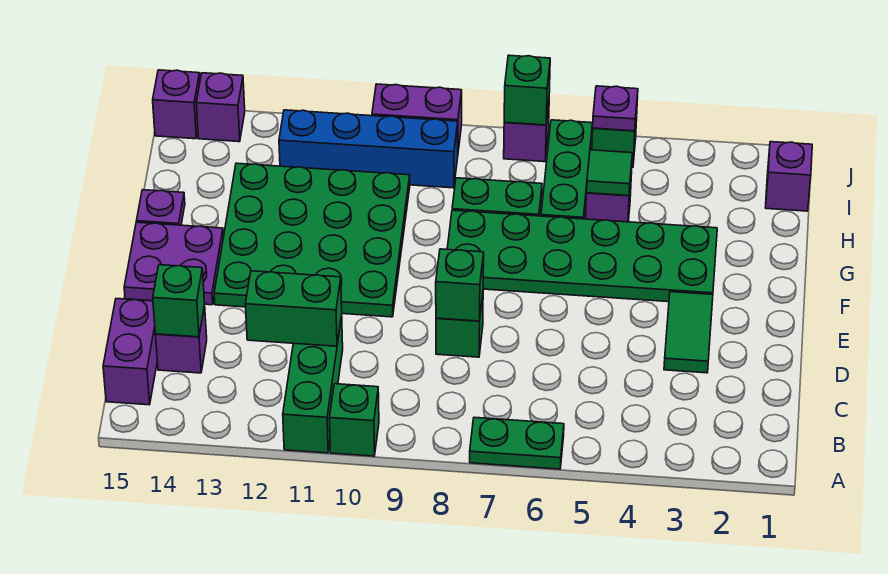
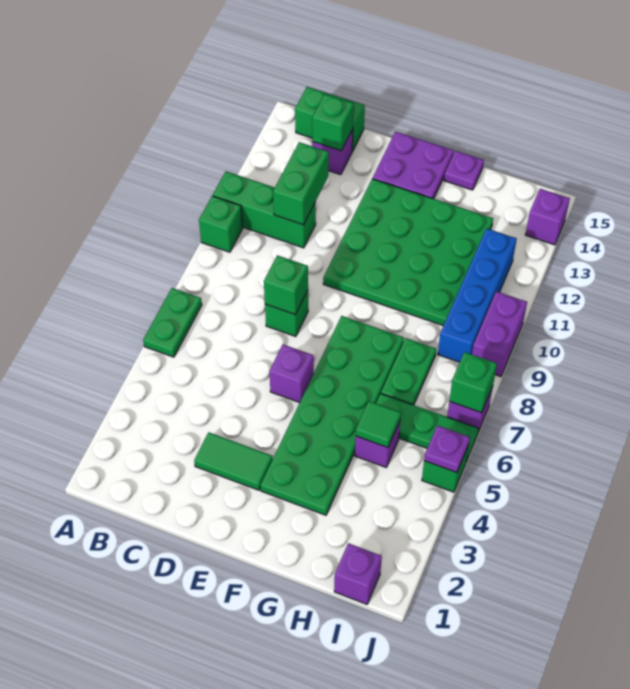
purple 1x2 brick [103,299,157,405] -> green 1x2 brick [295,87,365,151]
purple 1x1 brick [153,70,200,139] -> purple 1x1 brick moved to [269,345,314,403]

